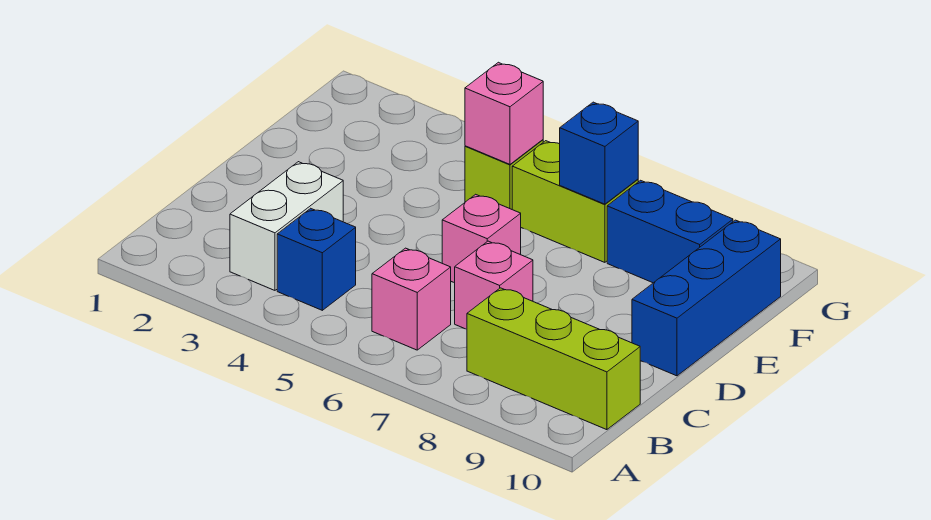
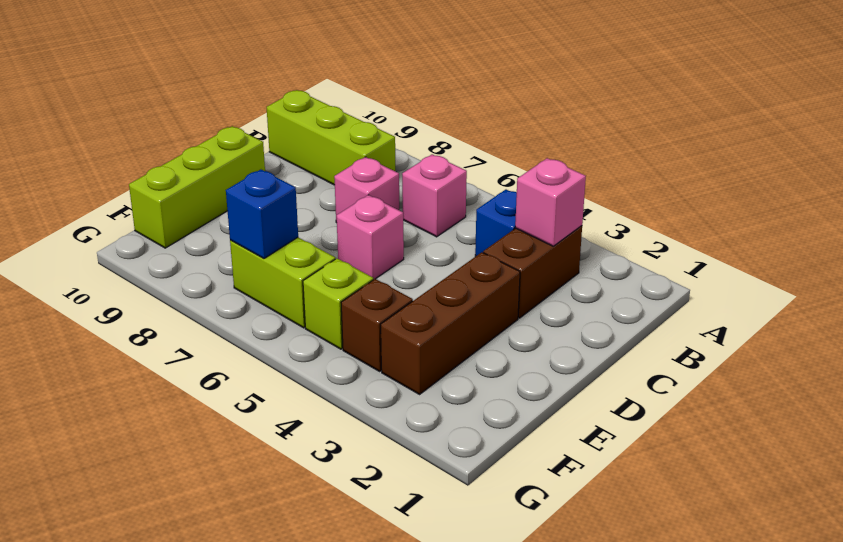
white 1x2 brick [230,162,343,290] -> brown 1x2 brick [483,226,582,318]
none -> brown 1x3 brick [381,252,520,394]
blue 1x3 brick [632,220,781,376] -> lime 1x3 brick [129,126,265,248]
none -> brown 1x1 brick [341,279,413,371]
pink 1x1 brick [465,62,543,164] -> pink 1x1 brick moved to [515,158,586,246]
blue 1x2 brick [607,180,733,283] -> none

